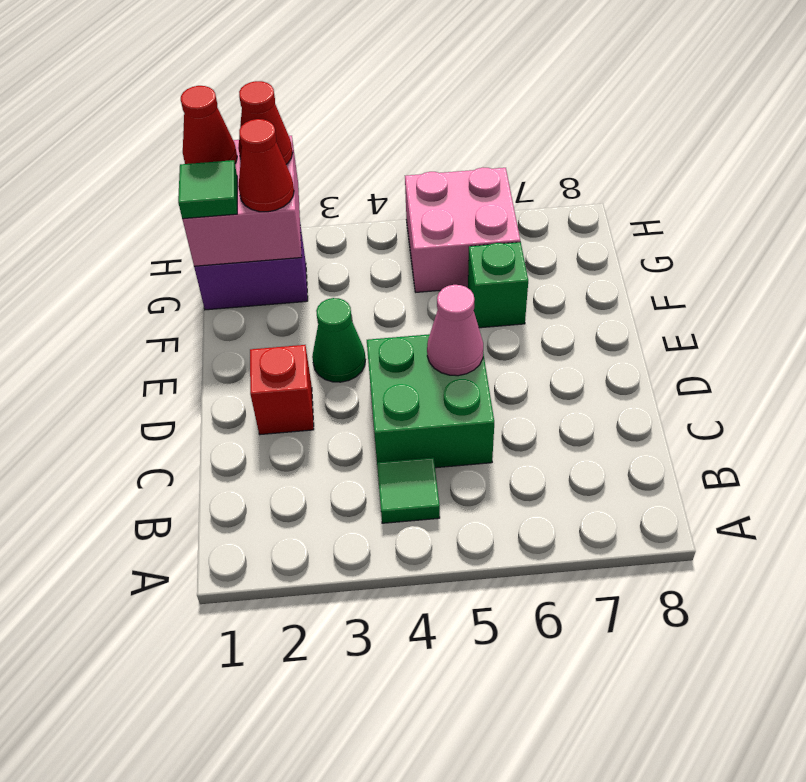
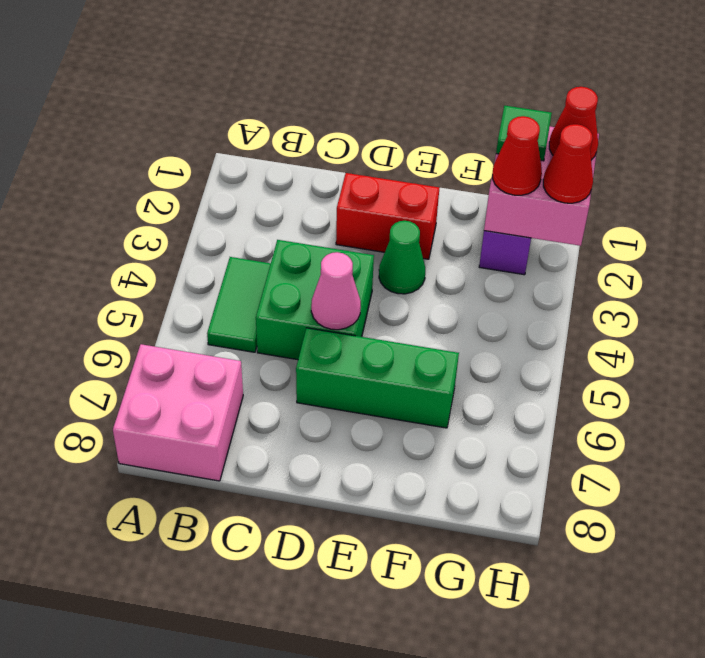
green 1x1 tile [377,457,440,523] -> green 1x2 tile [207,257,271,352]
red 1x1 brick [250,345,314,435] -> red 1x2 brick [336,173,439,259]
green 1x1 brick [468,242,528,328] -> green 1x3 brick [296,328,459,428]
pink 2x2 brick [405,167,520,292] -> pink 2x2 brick moved to [113,344,243,481]

